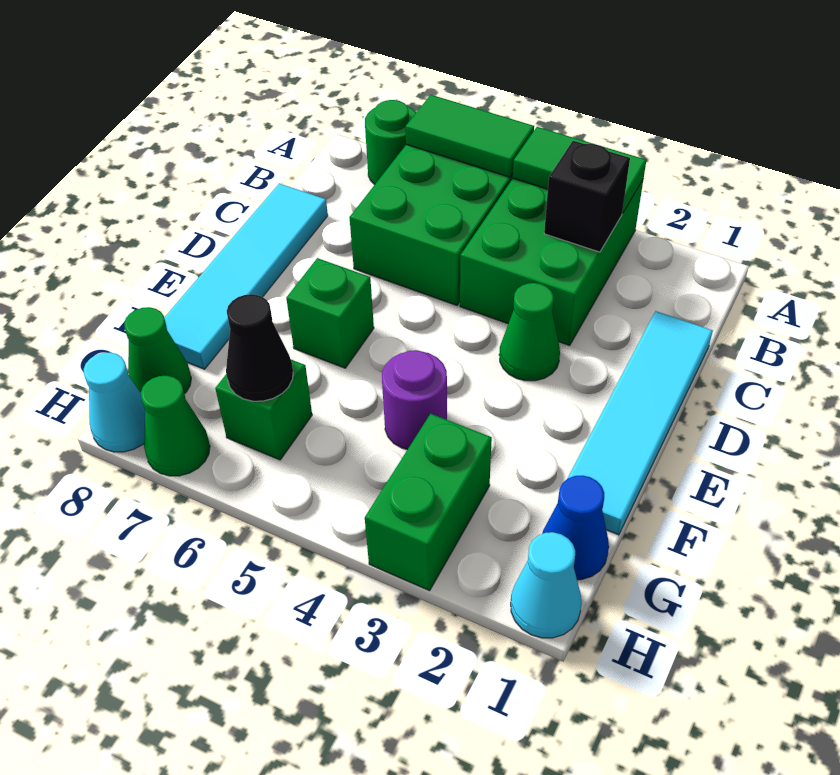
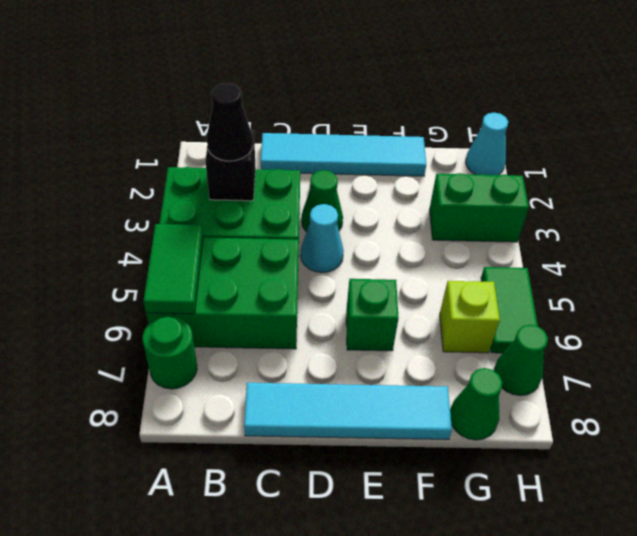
green 1x2 tile [513,127,646,213] -> green 1x2 tile moved to [481,267,538,353]
purple 1x1 round brick [382,350,447,450] -> none
blue 1x1 cone [542,475,609,580] -> none
green 1x1 brick [215,360,312,460] -> lime 1x1 brick [440,281,500,353]
black 1x1 cone [226,294,293,401] -> black 1x1 cone moved to [207,83,253,161]
cyan 1x1 cone [84,352,145,452] -> cyan 1x1 cone moved to [301,204,344,272]

